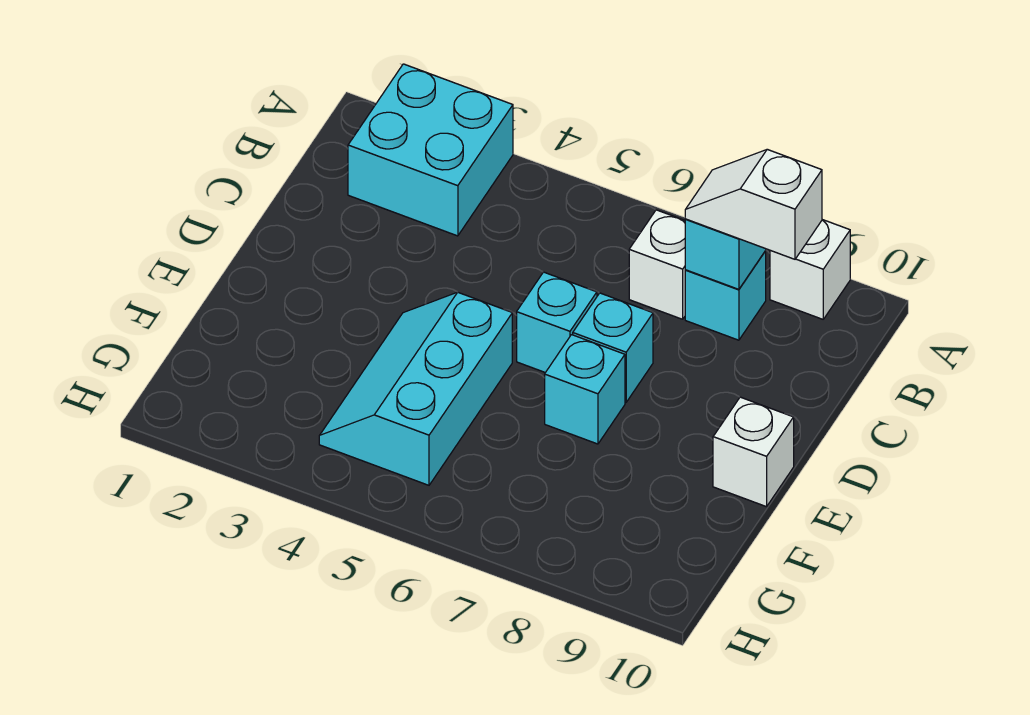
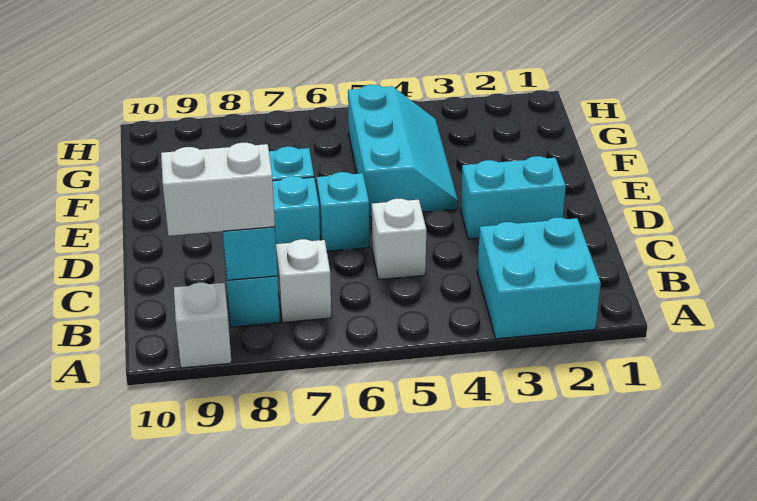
white 1x2 slope [685,149,822,259] -> white 1x2 brick [161,143,275,236]
none -> cyan 1x2 brick [460,156,566,239]
white 1x1 brick [713,397,794,507] -> white 1x1 brick moved to [372,199,426,280]

